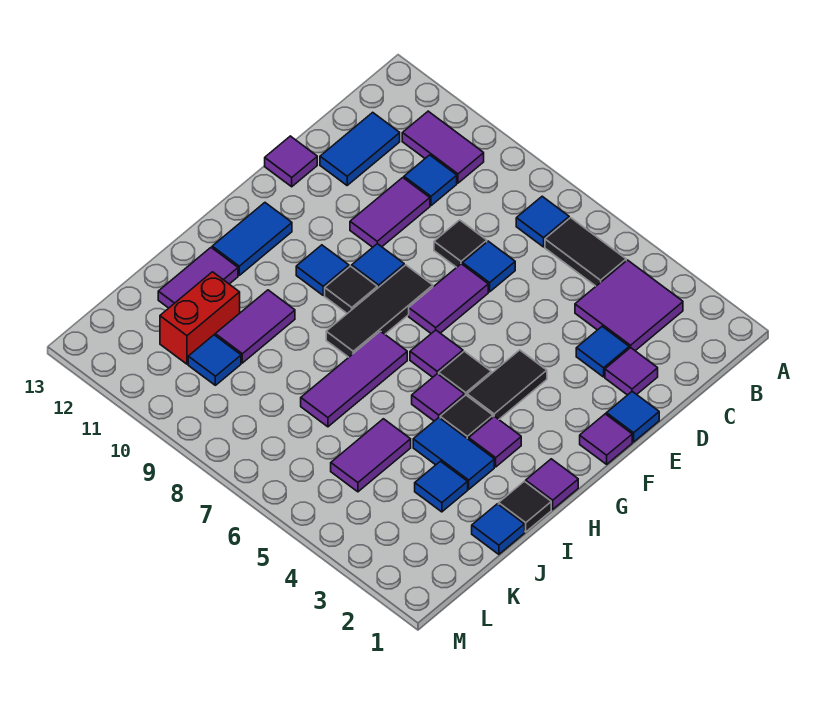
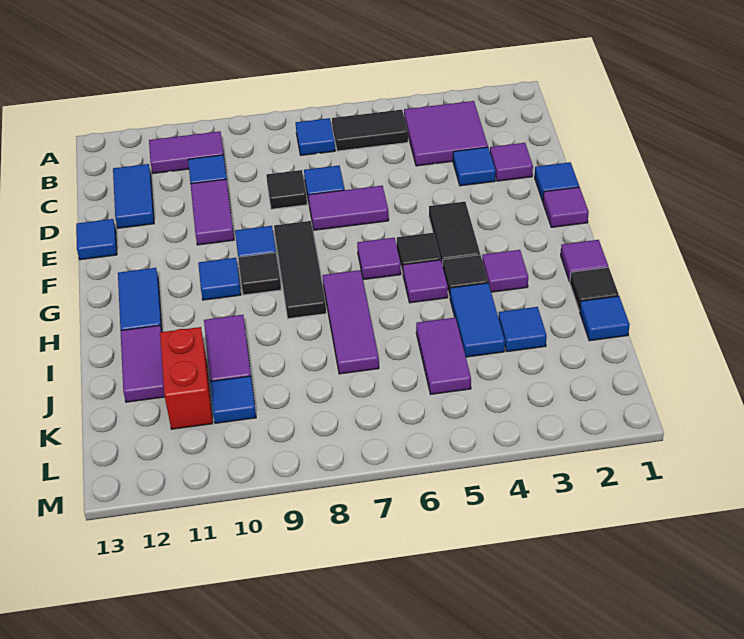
purple 1x2 tile [409,264,488,333] -> purple 1x2 tile turned to [308,186,389,230]
purple 1x1 tile [265,136,317,187] -> blue 1x1 tile [76,219,117,260]
blue 1x2 tile [413,418,494,489] -> blue 1x2 tile turned to [450,283,505,357]

